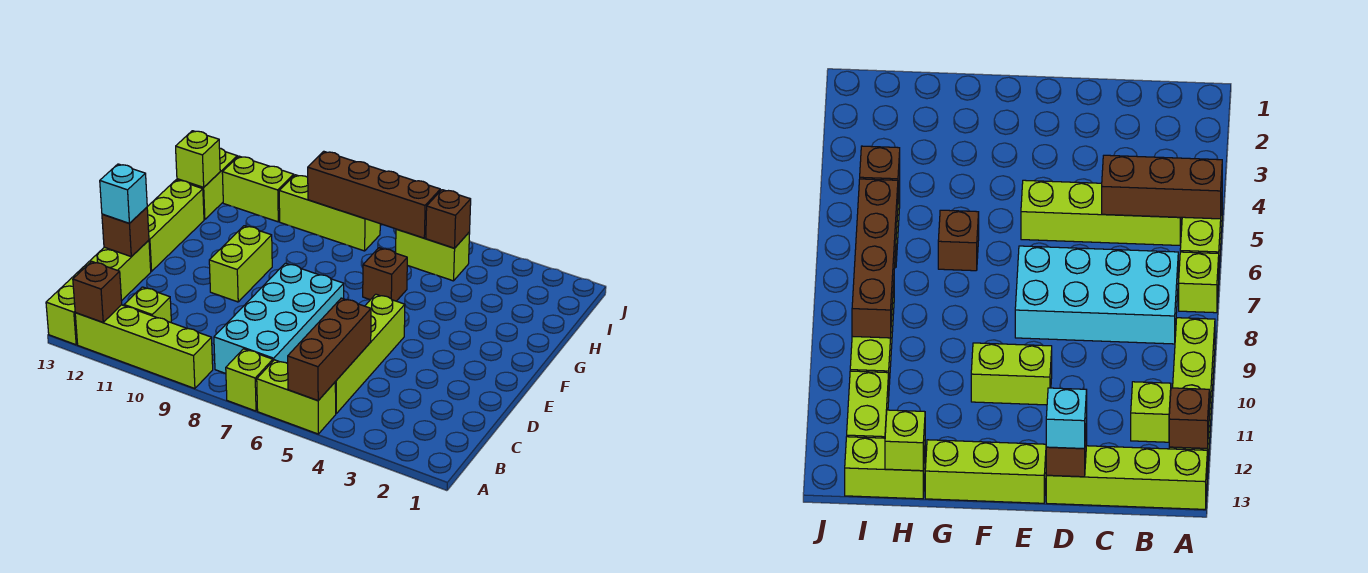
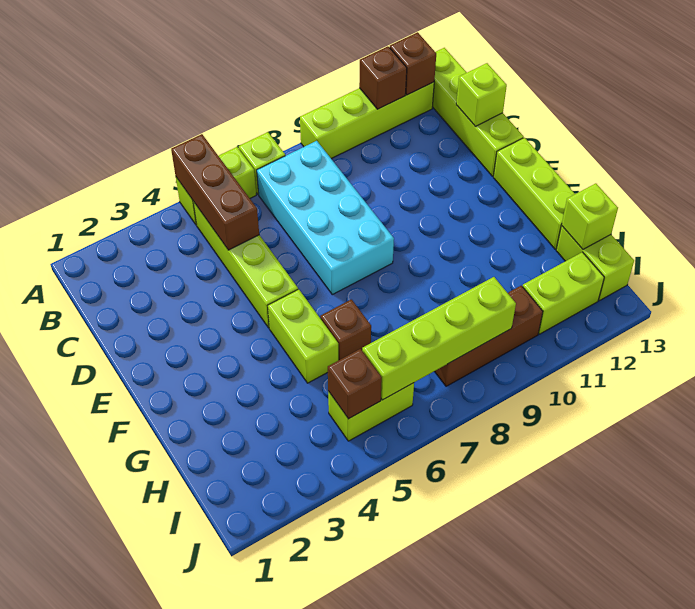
lime 1x1 brick [124,287,171,322] -> lime 1x1 brick moved to [456,63,507,126]
brown 1x1 brick [102,207,149,257] -> brown 1x1 brick moved to [359,46,407,109]
cyan 1x1 brick [100,164,147,223] -> none
lime 1x2 brick [209,226,272,302] -> lime 1x2 brick moved to [268,289,338,383]
brown 1x4 brick [308,151,440,238] -> lime 1x4 brick [362,277,516,400]
lime 1x3 brick [279,175,380,251] -> brown 1x3 brick [434,286,543,386]

